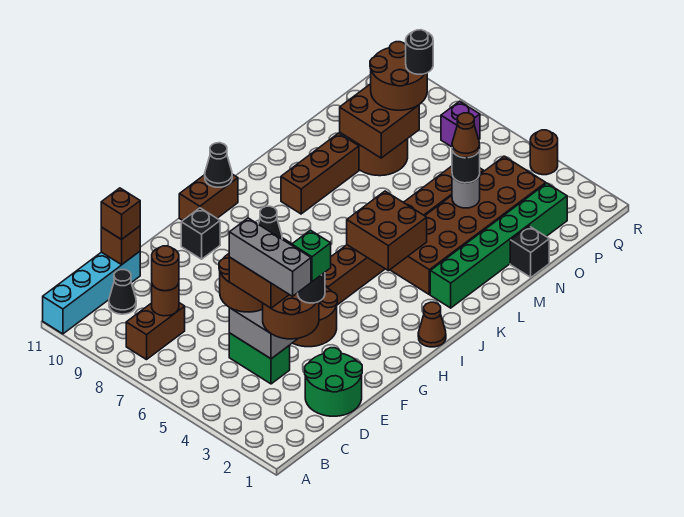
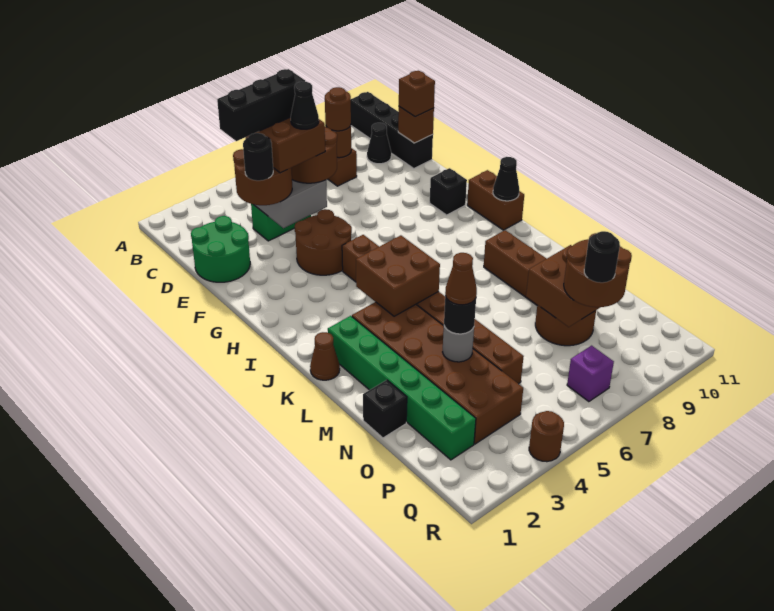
cyan 1x4 brick [43,251,140,334] -> black 1x4 brick [351,92,433,168]
grey 1x3 brick [229,218,311,296] -> black 1x3 brick [217,69,305,141]
green 1x1 brick [292,230,331,282] -> none
brown 1x1 cone [418,302,446,347] -> brown 1x1 cone moved to [310,332,340,380]

